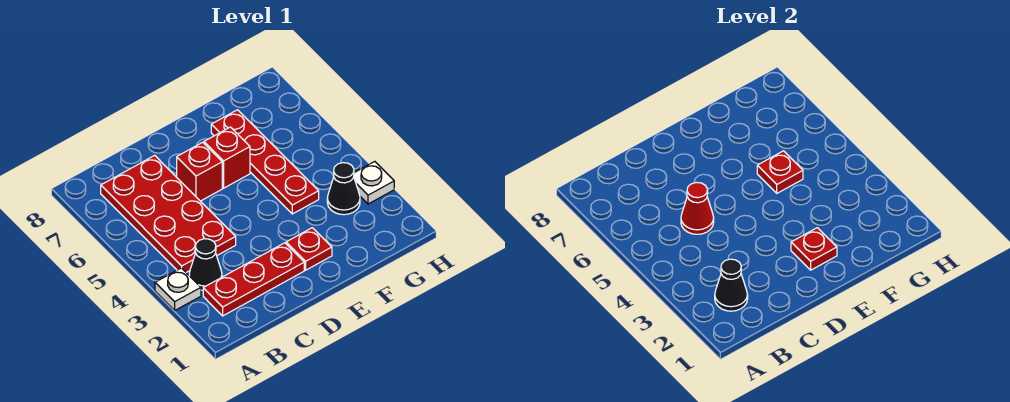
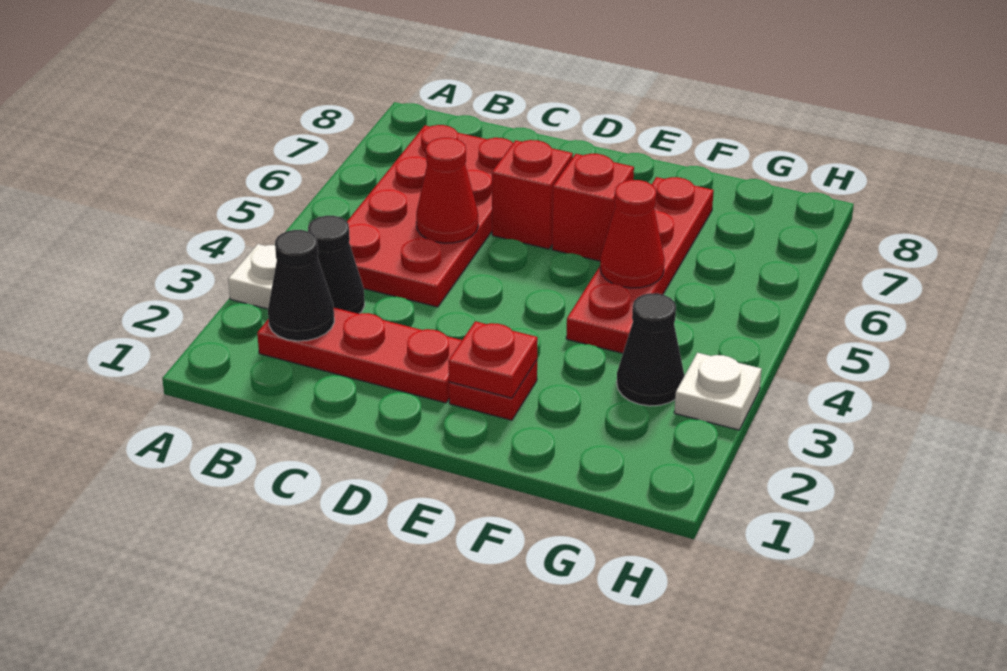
red 1x1 plate [757,151,803,193] -> red 1x1 cone [600,180,665,288]

